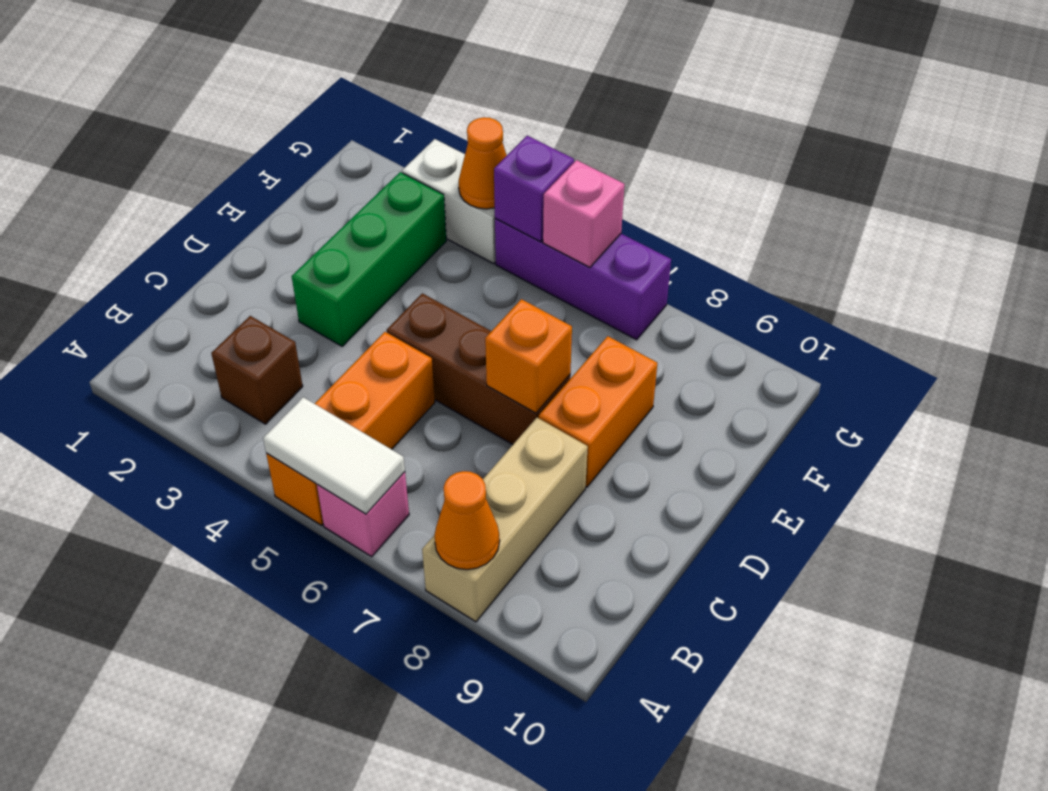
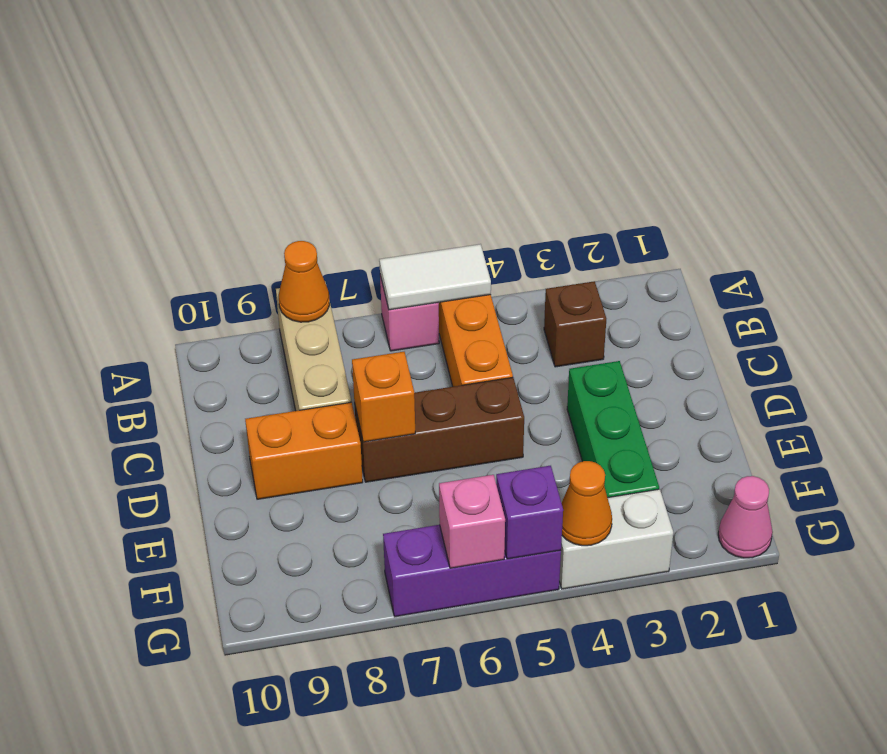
orange 1x2 brick [539,336,657,487] -> orange 1x2 brick turned to [245,402,363,499]
none -> pink 1x1 cone [718,476,773,558]

